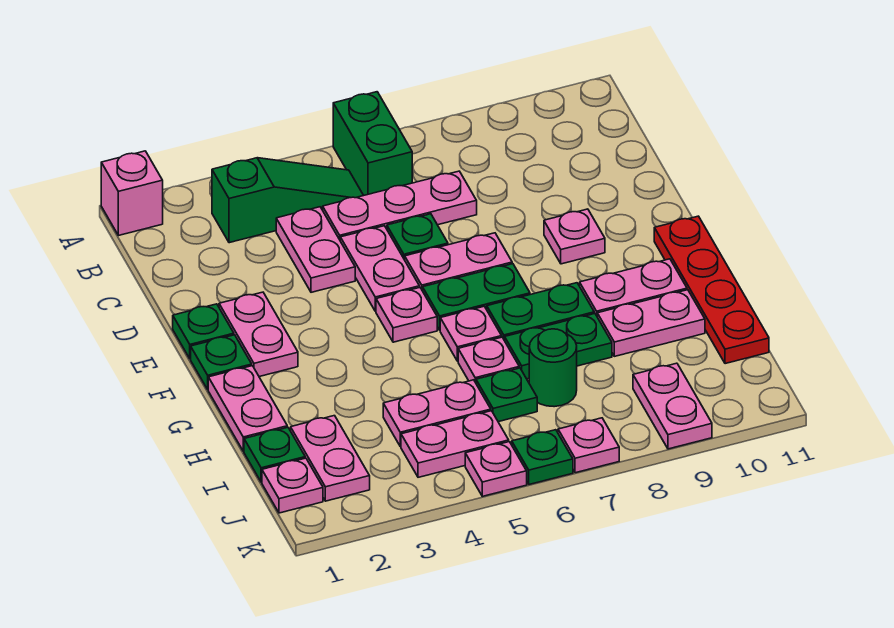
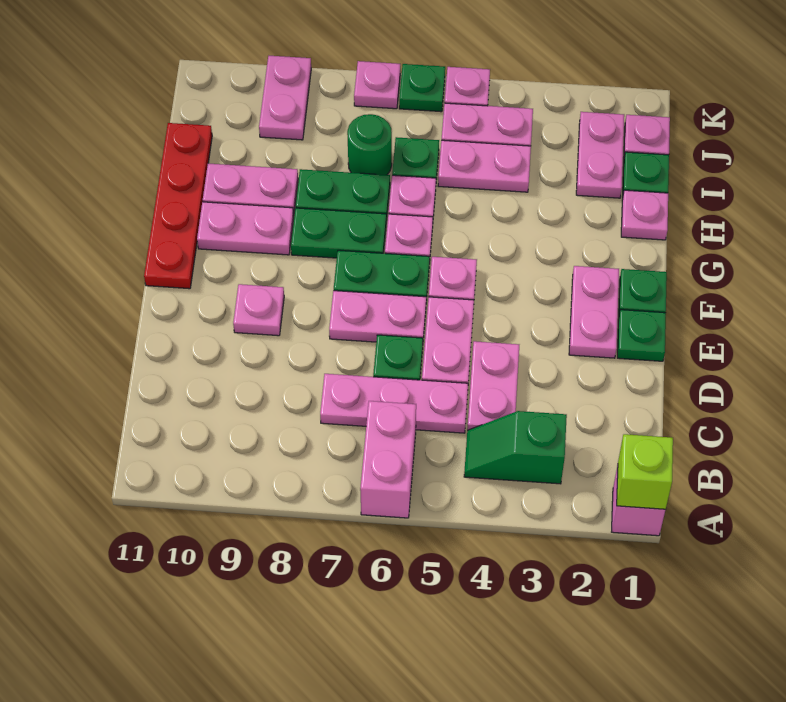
none -> lime 1x1 brick [617,434,673,509]
green 1x2 brick [333,92,412,195] -> pink 1x2 brick [360,401,416,518]
green 1x3 slope [212,158,364,243] -> green 1x2 slope [464,411,567,484]
pink 1x2 plate [208,366,287,451] -> pink 1x1 plate [621,190,668,240]

